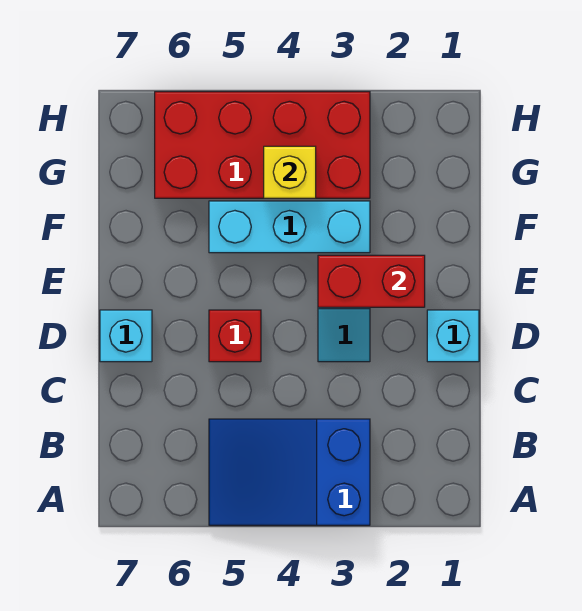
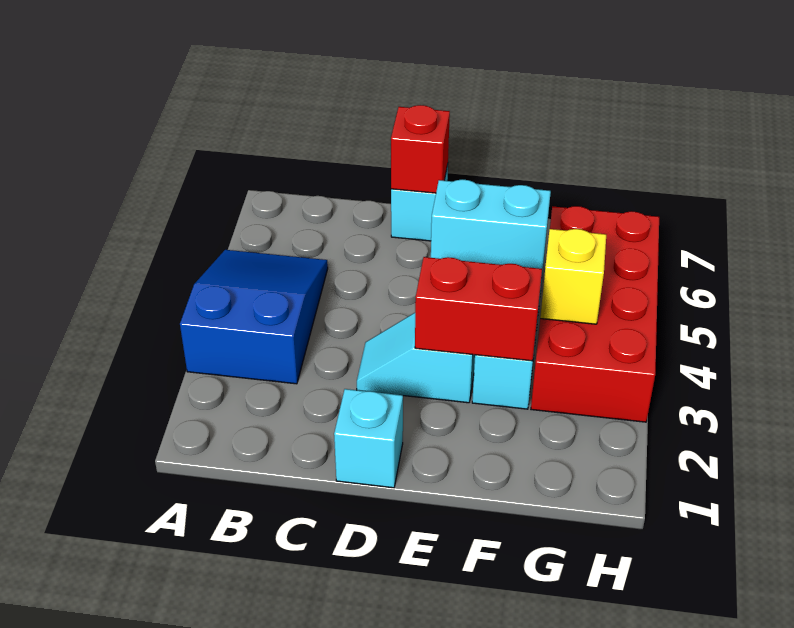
red 1x1 brick [209,310,261,362] -> red 1x1 brick moved to [391,105,450,193]
red 1x2 brick [318,255,425,307] -> red 1x2 brick turned to [415,257,542,361]
none -> cyan 1x2 brick [431,179,551,278]

